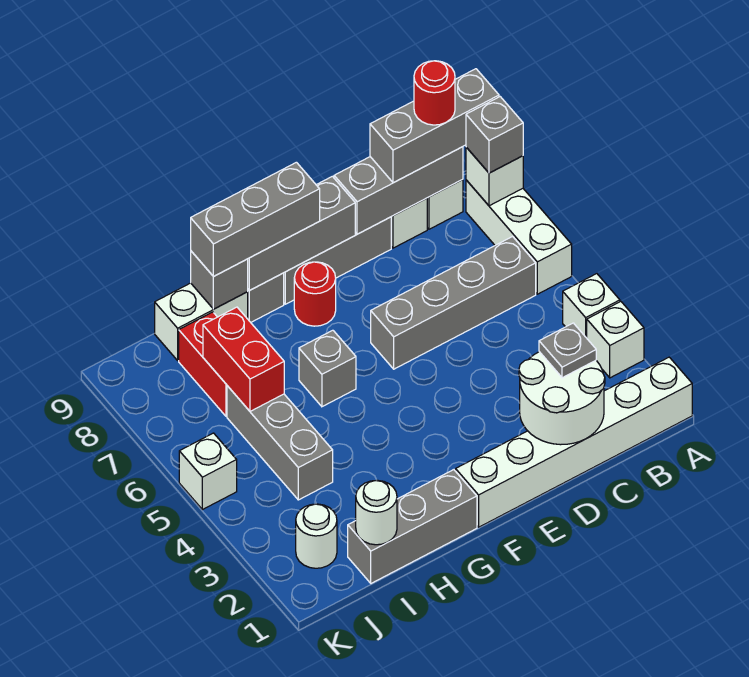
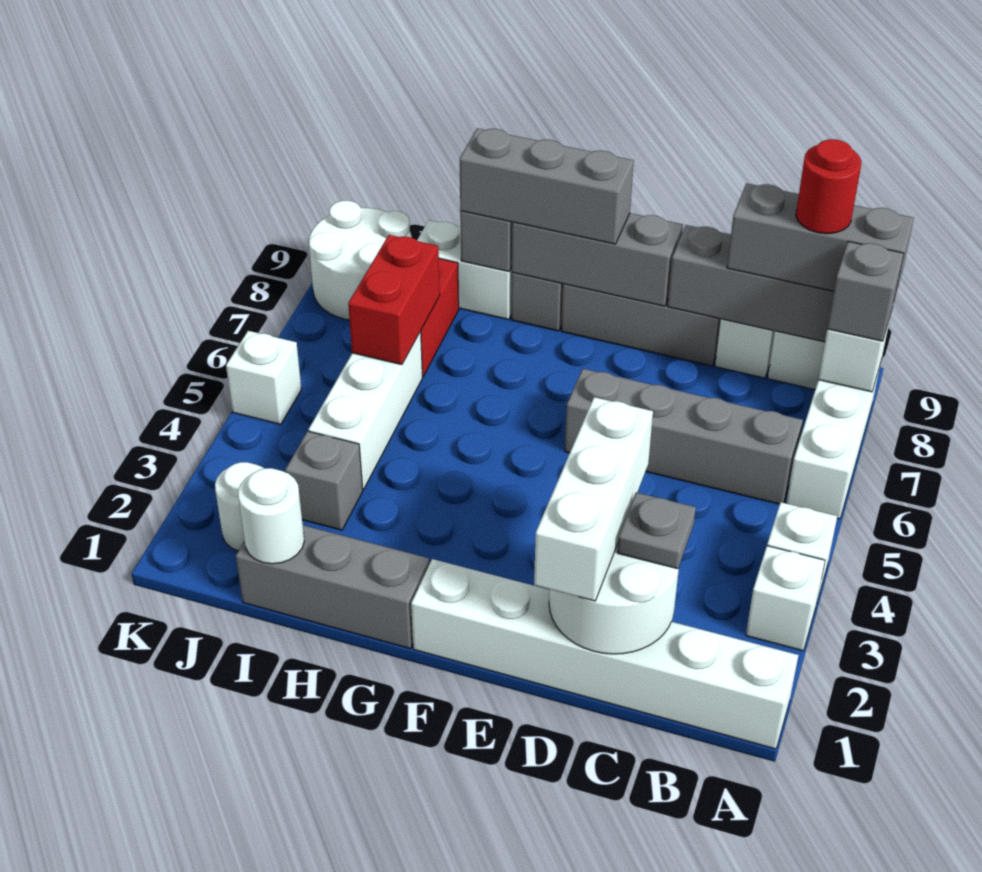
none -> white 1x3 brick [534,397,653,601]
red 1x1 round brick [294,262,336,326] -> none
grey 1x1 brick [299,330,356,407] -> grey 1x1 brick moved to [285,431,363,530]
grey 1x3 brick [227,386,333,500] -> white 1x3 brick [308,332,422,489]
none -> white 2x2 round brick [309,201,411,320]

